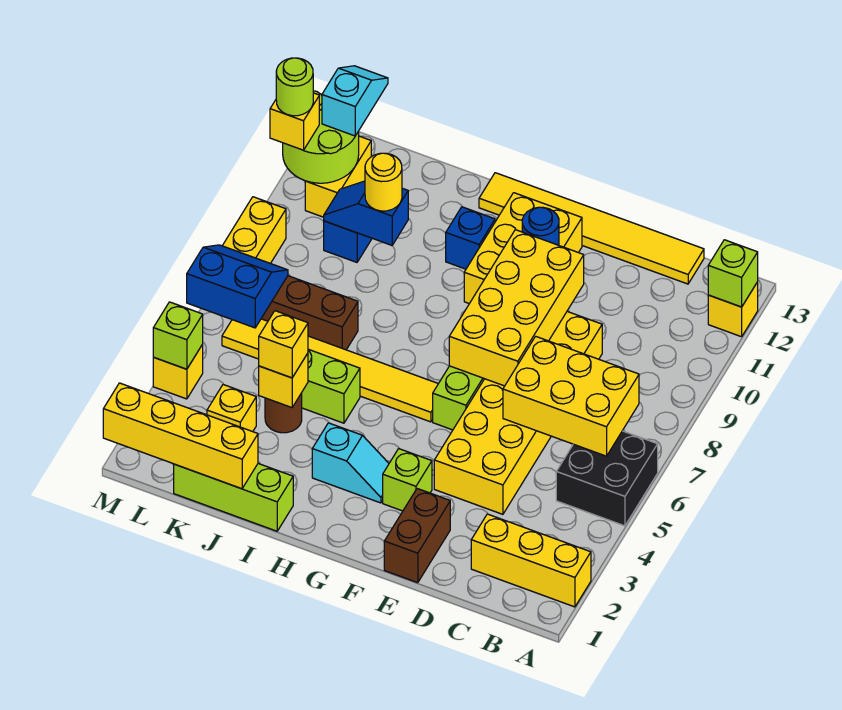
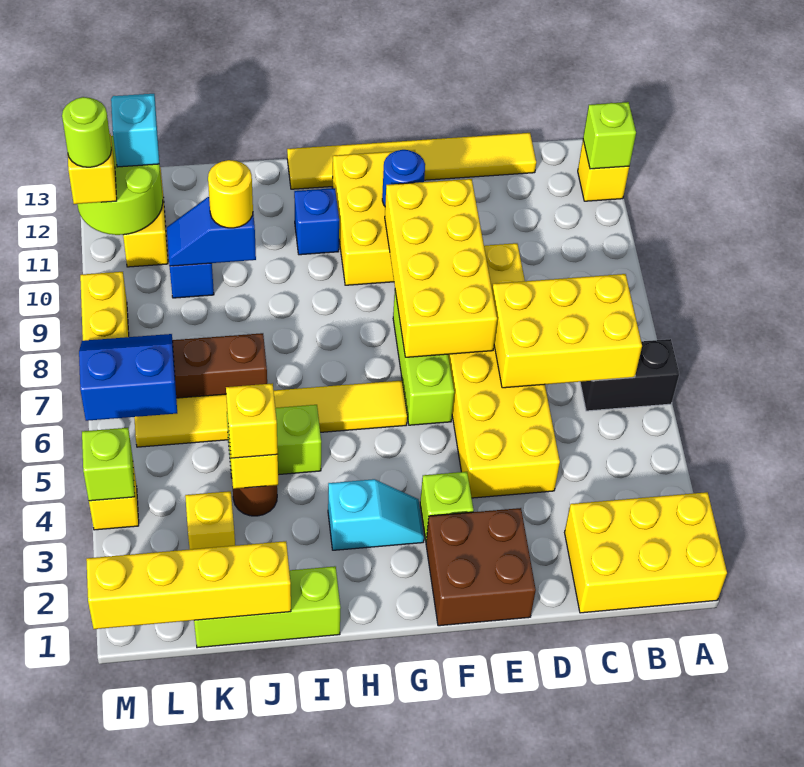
yellow 1x3 brick [471,514,591,607] -> yellow 2x3 brick [565,492,727,613]
black 2x2 brick [556,431,658,526] -> black 1x2 brick [580,339,679,411]
brown 1x2 brick [384,489,450,583] -> brown 2x2 brick [426,508,536,626]

